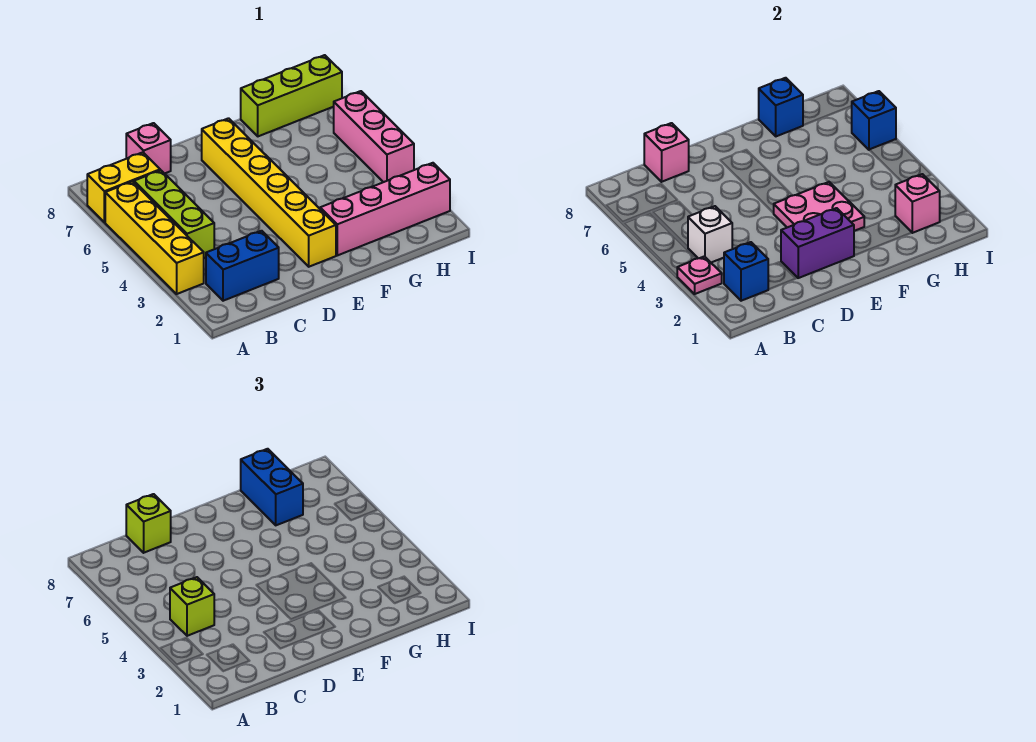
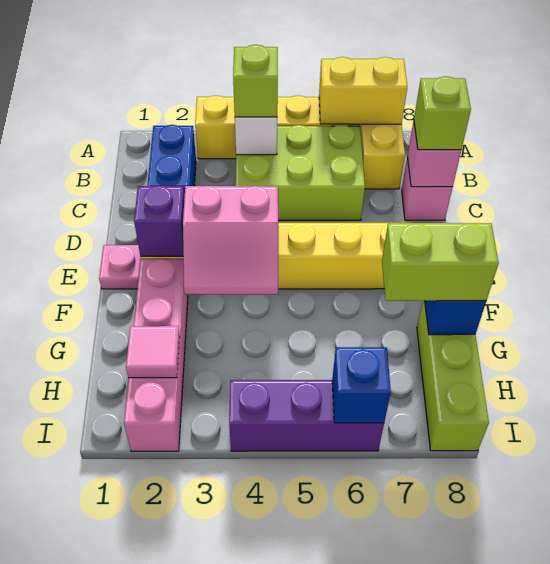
pink 1x1 plate [677,256,722,294] -> pink 1x1 plate moved to [99,245,141,289]
none -> yellow 1x2 brick [319,57,407,124]
blue 1x1 brick [724,242,769,301] -> none
lime 1x3 brick [134,170,214,258] -> lime 2x3 brick [235,125,365,220]
purple 1x2 brick [781,208,854,278] -> purple 1x1 brick [134,186,184,256]
pink 2x2 plate [774,182,864,231] -> pink 2x2 slope [183,186,278,294]
blue 1x2 brick [241,449,303,525] -> lime 1x2 brick [382,223,499,301]
pink 1x1 brick [895,174,940,233] -> pink 1x1 tile [126,326,180,378]
pink 1x3 brick [334,91,414,182] -> purple 1x3 brick [229,380,384,451]

